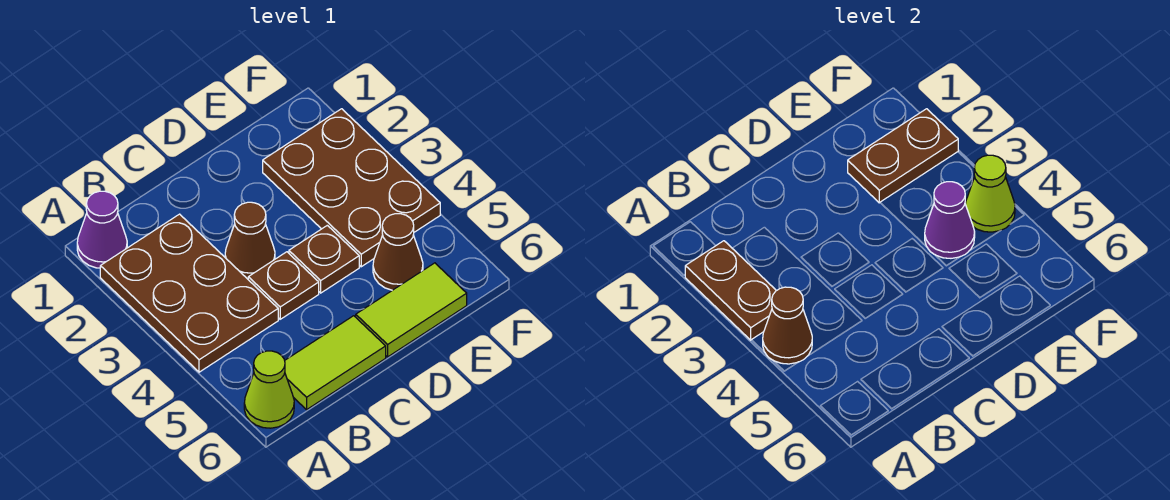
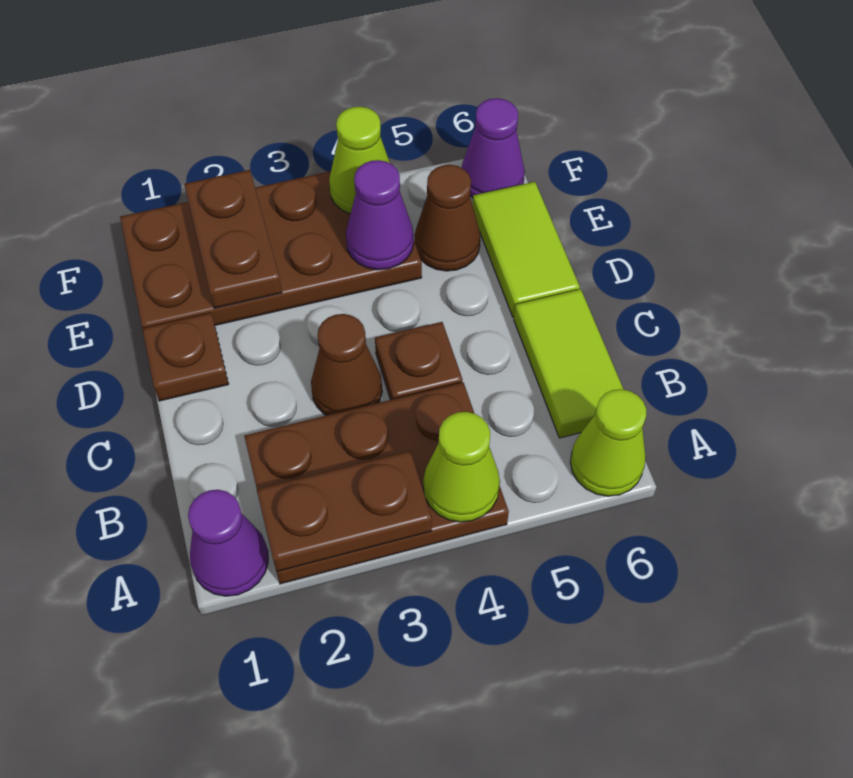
brown 1x1 cone [763,287,812,364] -> lime 1x1 cone [423,412,500,522]
brown 1x1 plate [289,225,359,293] -> brown 1x1 plate moved to [142,313,228,401]
brown 2x3 plate [263,109,440,267] -> brown 2x4 plate [120,171,422,328]
none -> purple 1x1 cone [461,98,525,198]

